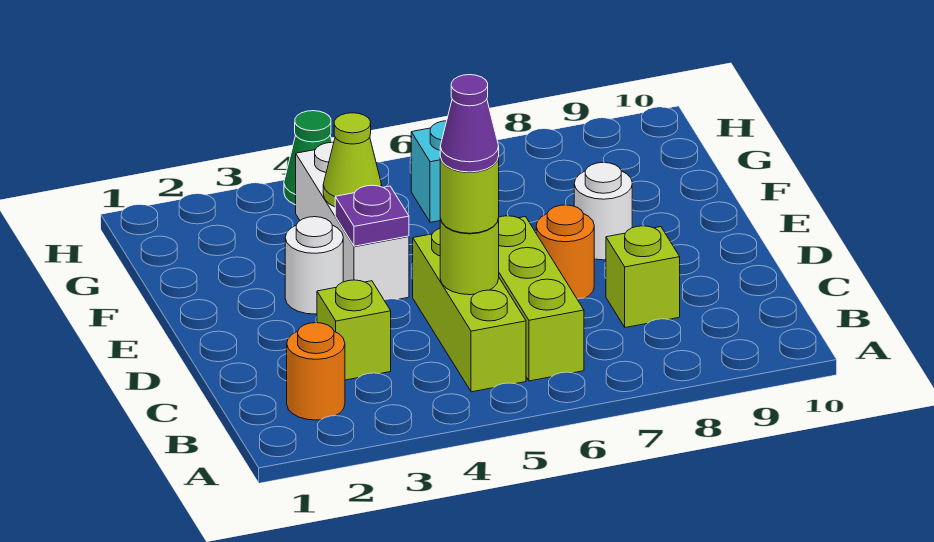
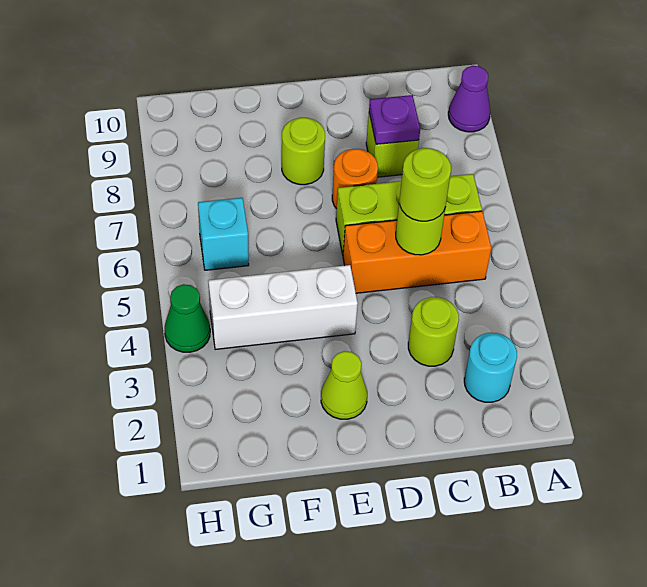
orange 1x1 round brick [287,323,345,420] -> cyan 1x1 round brick [464,333,517,402]
lime 1x3 brick [413,229,526,392] -> orange 1x3 brick [343,211,491,293]
lime 1x1 brick [317,280,391,380] -> lime 1x1 round brick [408,297,459,366]
purple 1x1 cone [440,75,499,172] -> purple 1x1 cone moved to [448,66,490,132]
white 1x1 round brick [285,217,343,314] -> none
purple 1x1 plate [335,185,409,246] -> purple 1x1 plate moved to [369,95,420,144]
white 1x1 round brick [574,162,632,260] -> lime 1x1 round brick [282,118,325,185]
lime 1x1 cone [323,113,382,207] -> lime 1x1 cone moved to [321,351,367,419]

